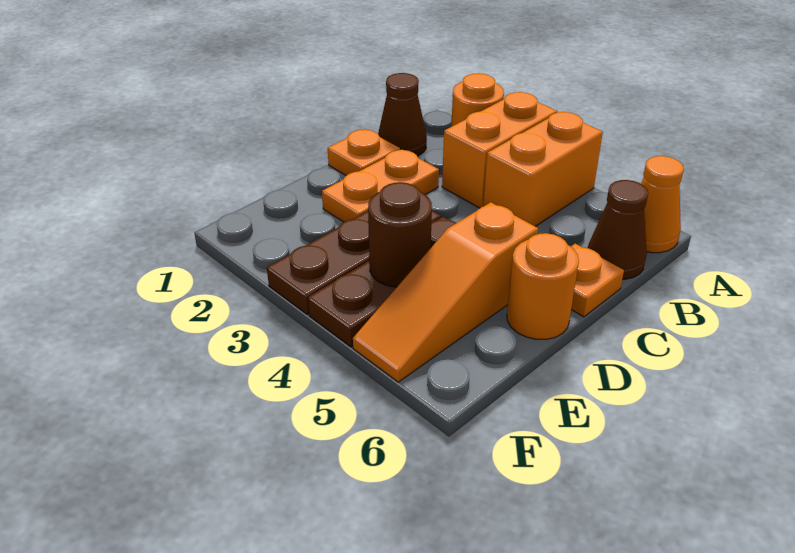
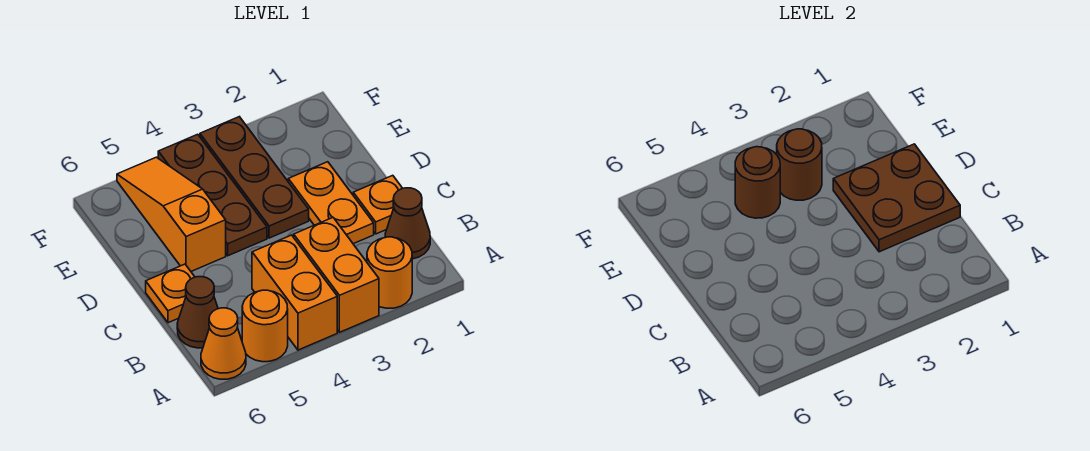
none -> brown 2x2 plate [833,144,960,252]
orange 1x1 round brick [507,233,579,339] -> orange 1x1 round brick moved to [242,290,288,362]
none -> brown 1x1 round brick [777,129,822,200]

